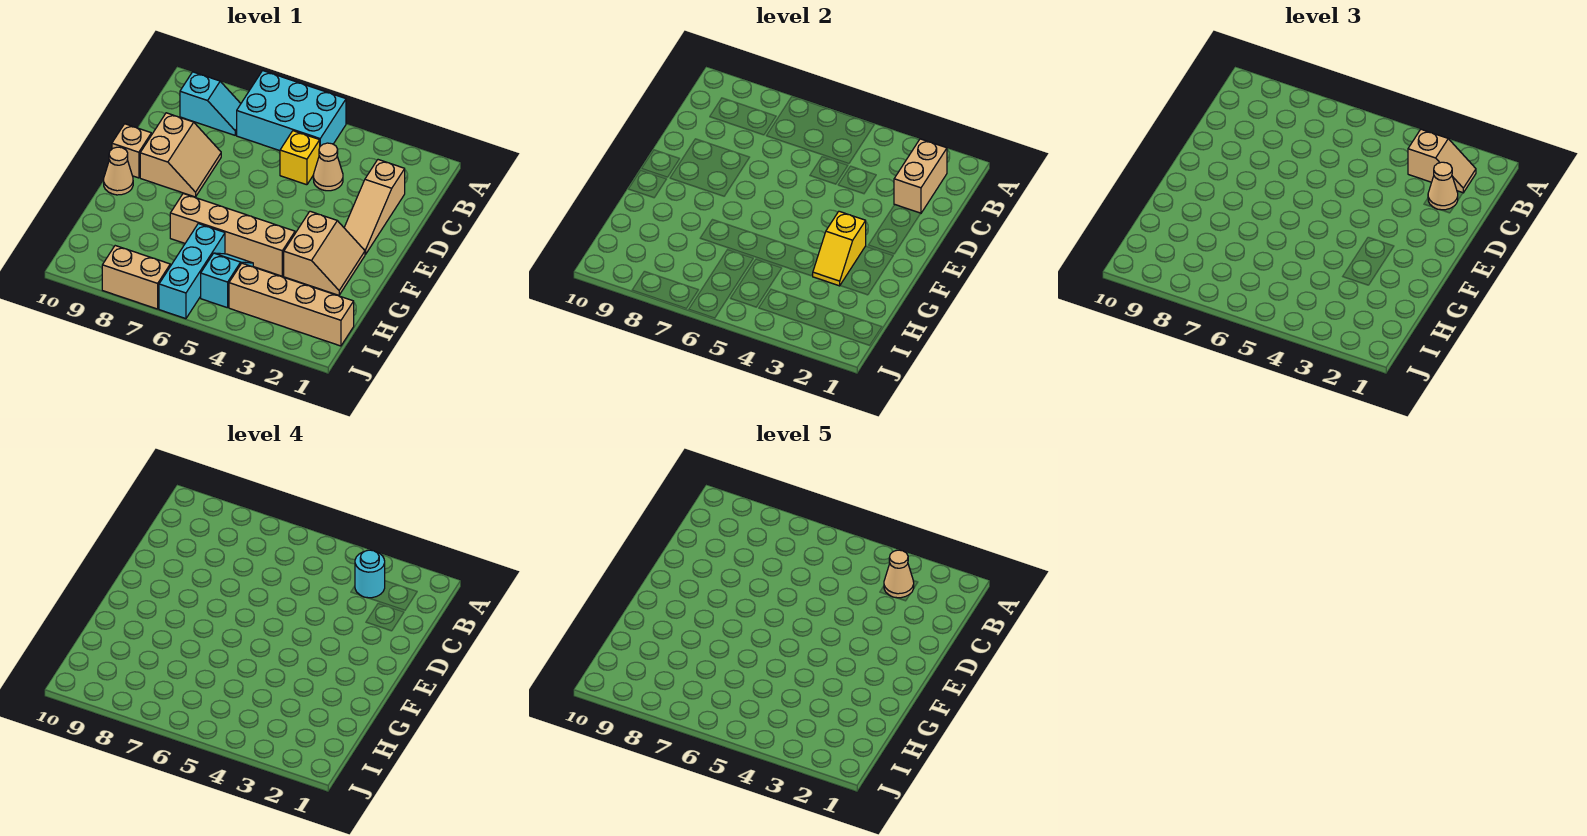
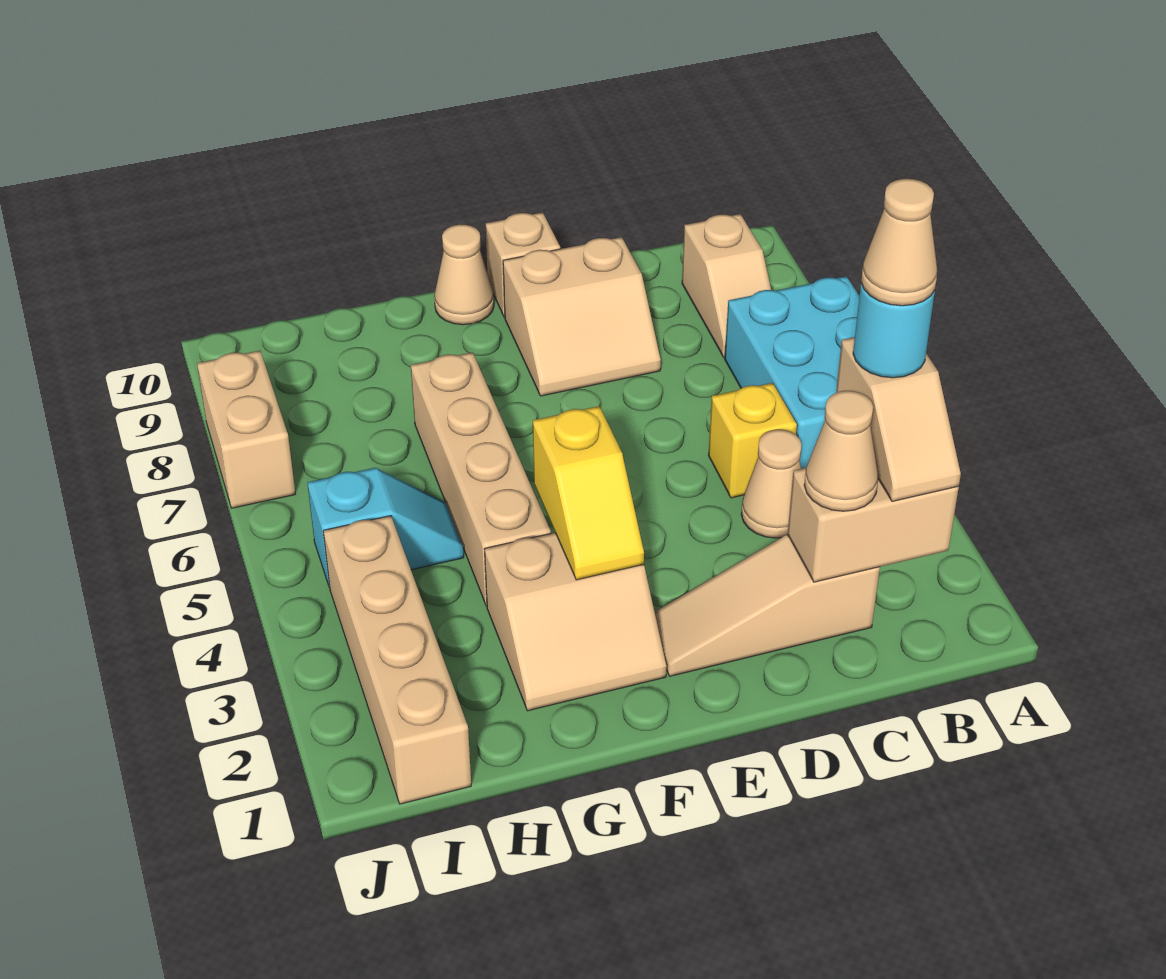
cyan 1x2 slope [180,72,241,135] -> tan 1x2 slope [682,214,771,358]
yellow 1x2 slope [813,211,866,286] -> yellow 1x2 slope turned to [533,406,644,580]
cyan 1x3 brick [159,224,225,319] -> none

